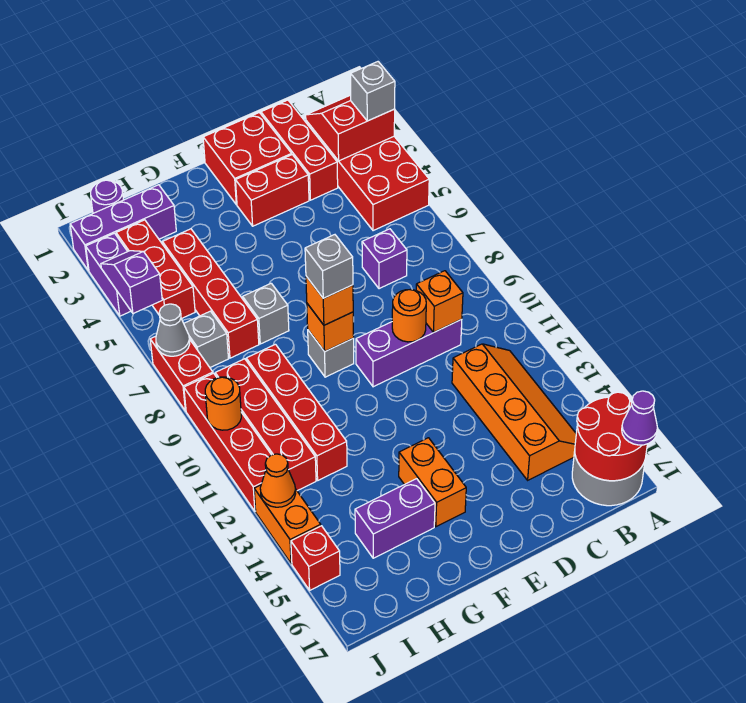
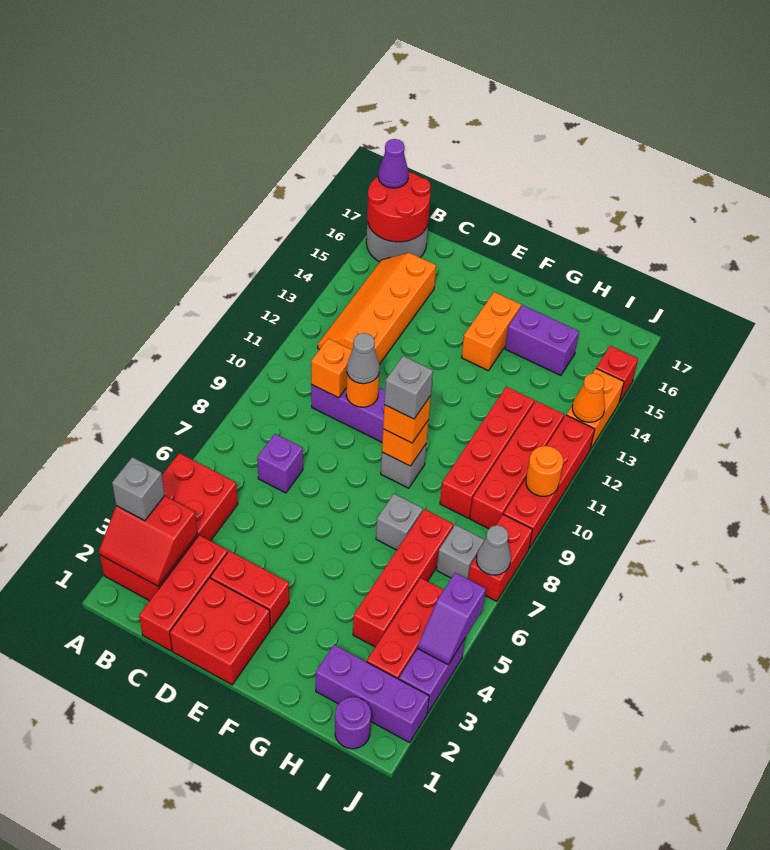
none -> grey 1x1 cone [347,333,380,384]

